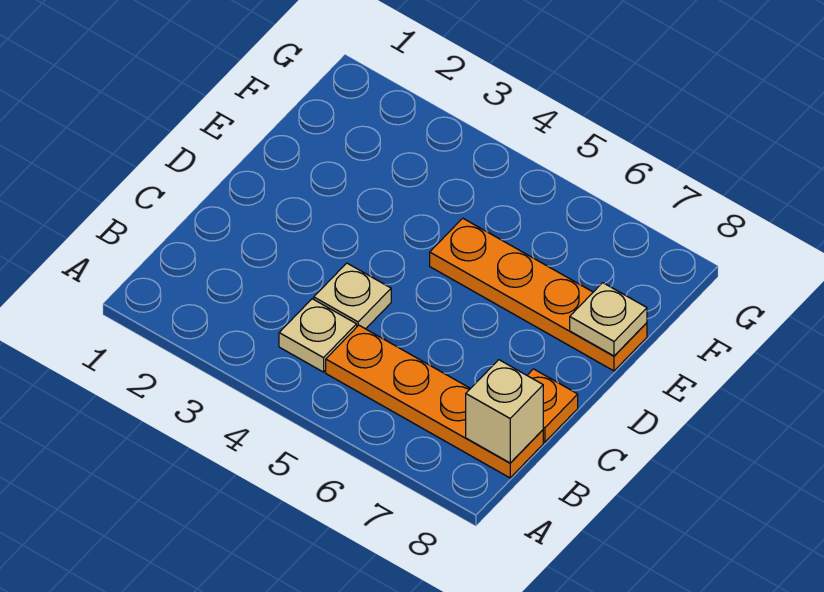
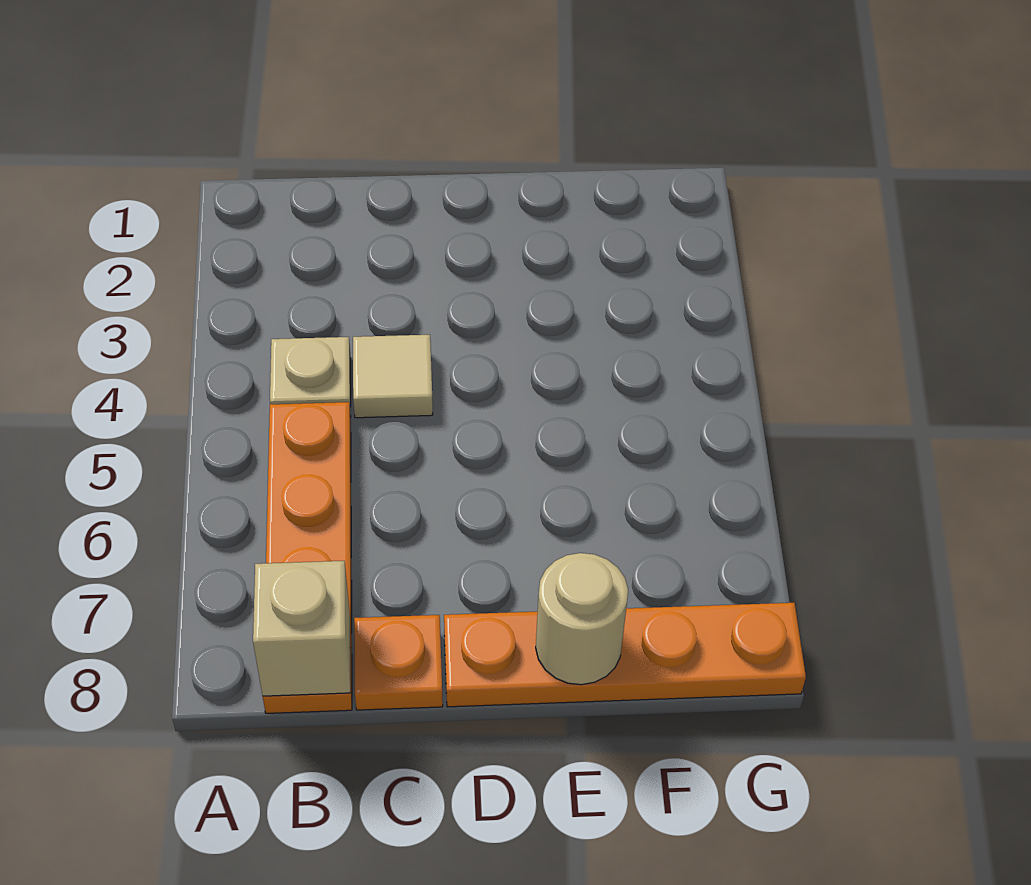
tan 1x1 plate [314,263,391,329] -> tan 1x1 tile [353,335,433,418]
orange 1x4 plate [430,218,647,371] -> orange 1x4 plate turned to [444,603,806,707]
tan 1x1 plate [570,283,647,356] -> tan 1x1 round brick [536,553,628,685]

